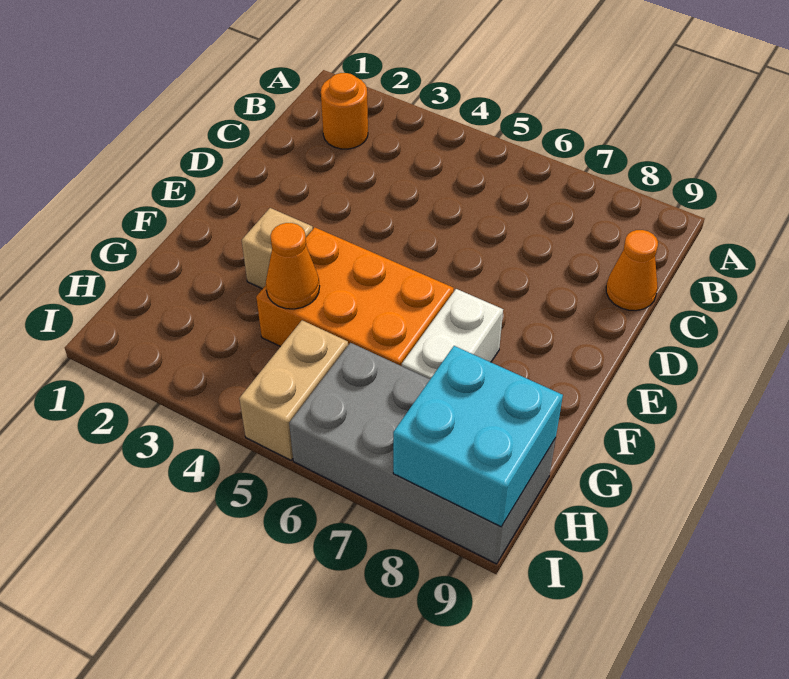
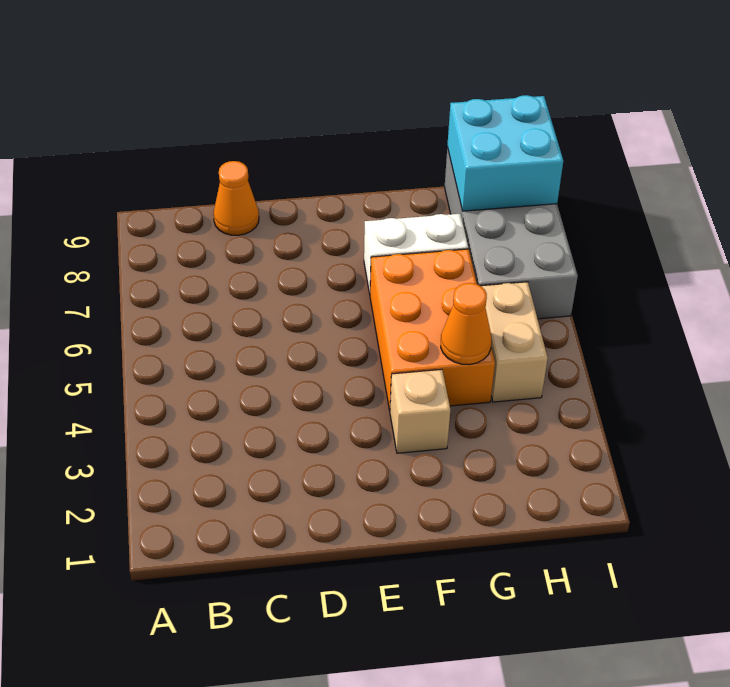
orange 1x1 round brick [321,73,368,149] -> none
tan 1x2 brick [239,320,348,460] -> tan 1x2 brick turned to [481,282,548,402]

